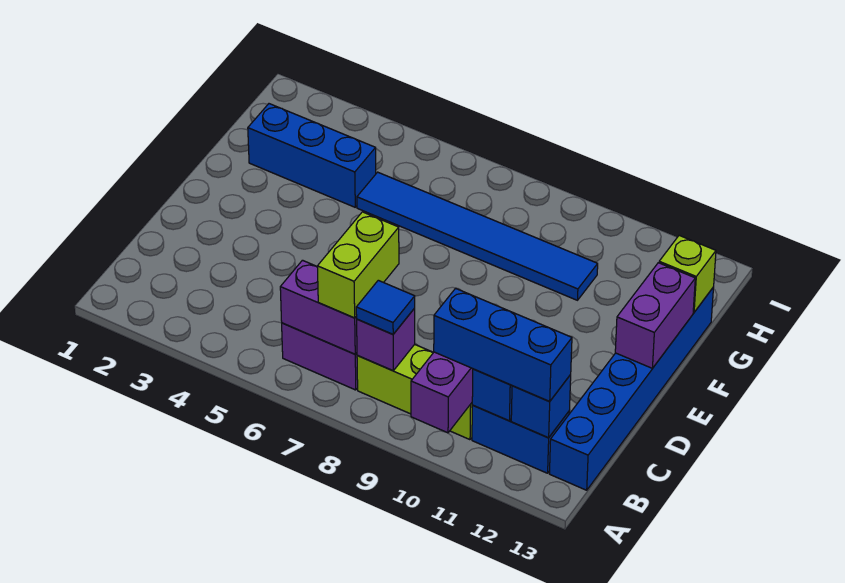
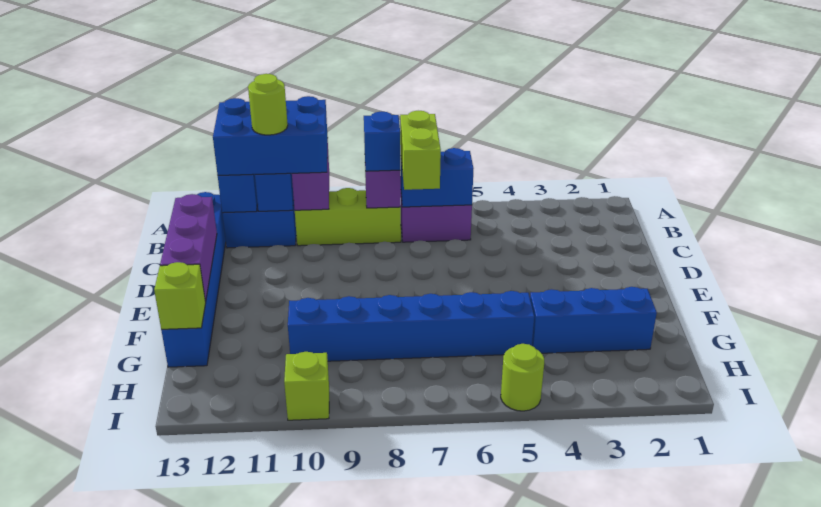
purple 1x2 brick [280,260,357,354] -> blue 1x2 brick [401,148,474,207]
blue 1x1 tile [356,280,415,334] -> blue 1x1 brick [364,111,400,171]
blue 1x3 brick [434,288,572,401] -> blue 2x3 brick [213,96,328,175]
none -> lime 1x1 round brick [248,74,288,135]
purple 1x2 brick [615,263,695,368] -> purple 1x3 brick [160,194,217,302]
blue 1x6 tile [357,172,598,300] -> blue 1x6 brick [288,291,534,361]
none -> lime 1x1 round brick [501,344,544,411]
none -> lime 1x1 brick [284,352,329,420]

